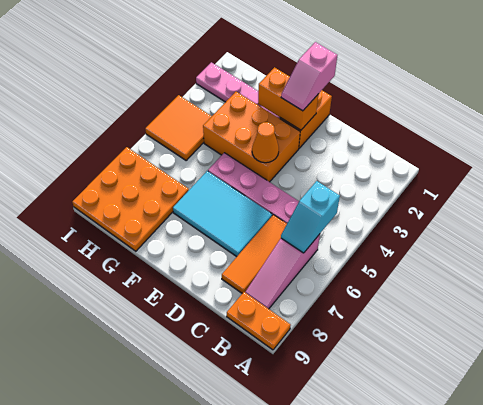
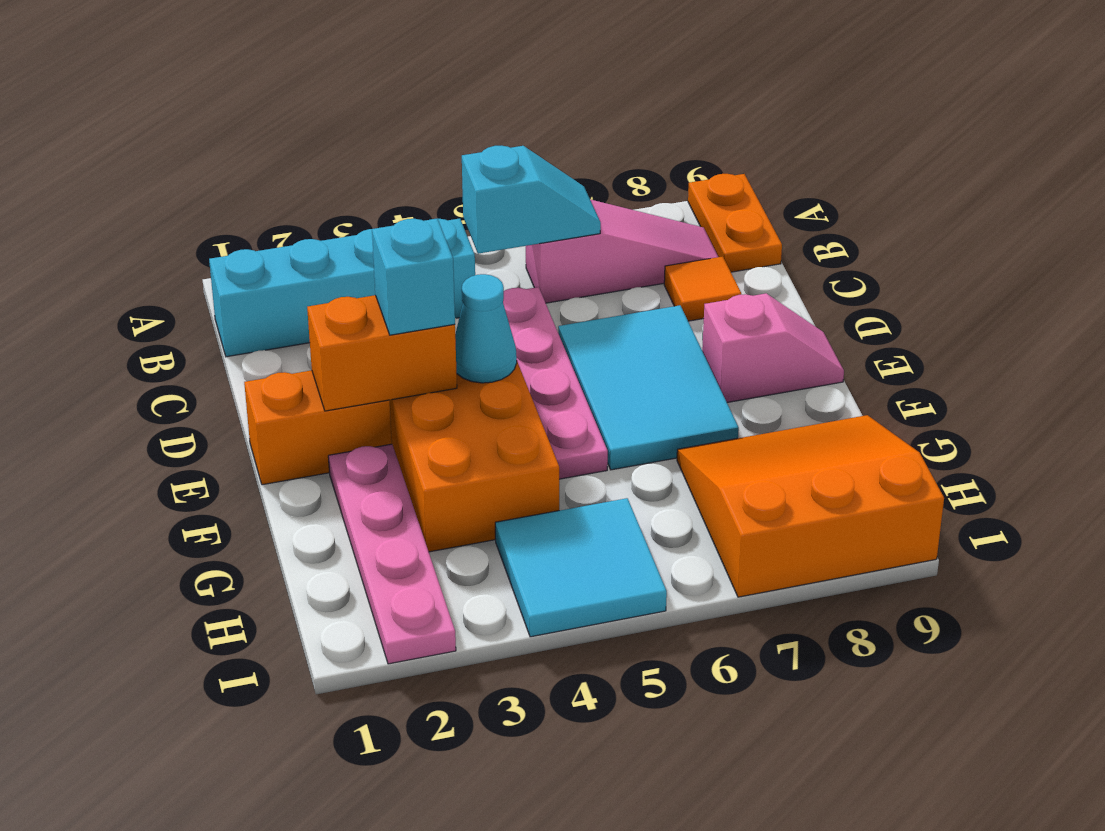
none -> cyan 1x4 brick [209,218,475,357]
orange 1x3 tile [222,215,287,293] -> orange 1x1 tile [664,256,741,321]
pink 1x2 slope [281,42,337,111] -> pink 1x2 slope moved to [702,293,844,402]
orange 1x2 brick [258,67,318,130] -> orange 1x2 brick turned to [307,295,457,411]
none -> cyan 1x1 brick [372,219,455,335]
orange 1x1 cone [252,122,279,163] -> cyan 1x1 cone [455,274,517,383]
orange 3x3 plate [72,147,189,251] -> orange 3x3 slope [677,415,944,597]
orange 2x2 tile [145,95,212,161] -> cyan 2x2 tile [495,498,667,637]

